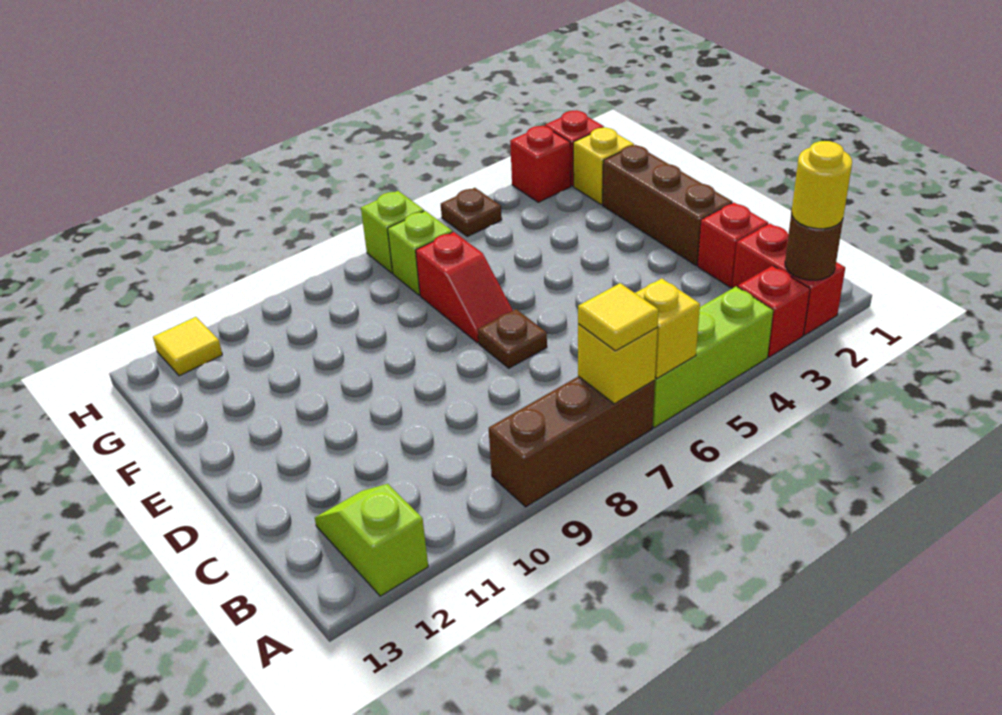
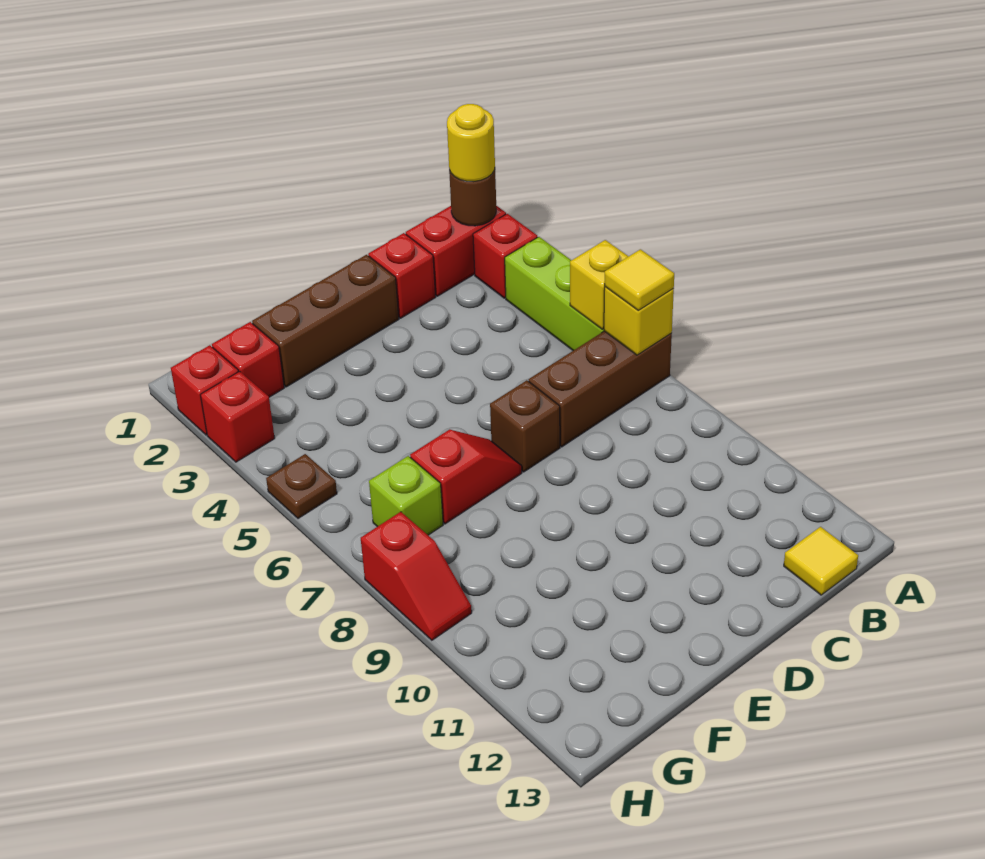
brown 1x3 brick [489,376,655,507] -> brown 1x3 brick turned to [529,331,672,447]
lime 1x2 slope [315,484,428,596] -> none
brown 1x1 plate [478,309,547,368] -> brown 1x1 brick [490,380,560,472]
yellow 1x1 brick [573,127,634,204] -> red 1x1 brick [212,322,284,397]
lime 1x1 brick [361,191,424,273] -> none
none -> red 1x2 slope [361,512,472,640]
yellow 1x1 tile [153,317,222,376] -> yellow 1x1 tile moved to [784,527,858,595]

